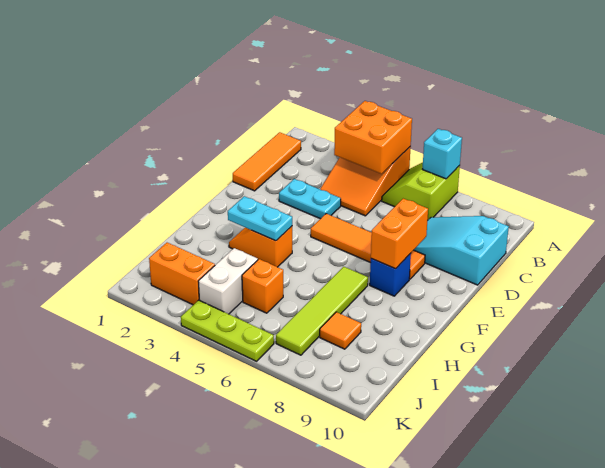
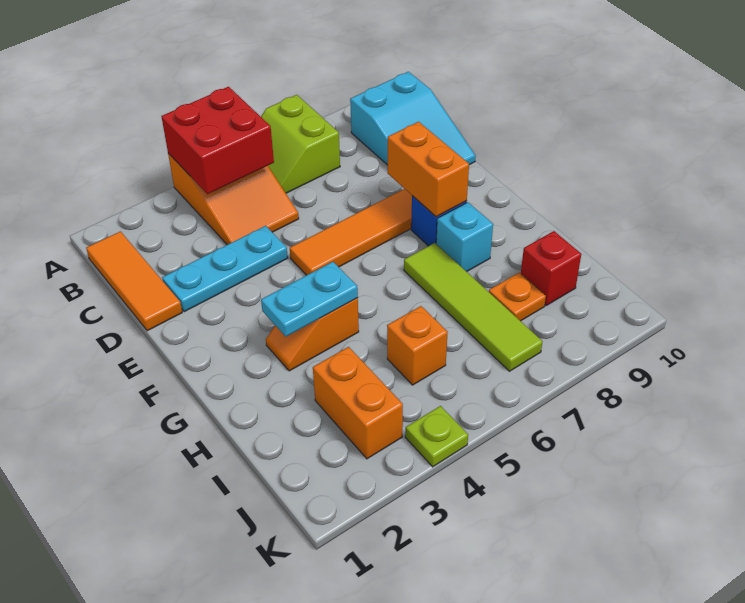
orange 2x2 brick [334,101,412,174] -> red 2x2 brick [161,87,274,194]
cyan 1x1 brick [422,129,462,179] -> cyan 1x1 brick moved to [436,202,493,272]
cyan 2x3 slope [414,216,509,285] -> cyan 2x3 slope turned to [350,72,476,165]
cyan 1x2 plate [279,179,341,219] -> cyan 1x3 plate [162,226,288,312]
white 1x2 brick [198,248,258,314] -> none
orange 1x1 tile [320,312,361,349] -> orange 1x1 plate [489,272,546,321]
none -> red 1x1 brick [521,231,581,306]
orange 1x2 brick [149,243,215,305] -> orange 1x2 brick turned to [313,347,403,459]
lime 1x3 plate [181,300,274,361] -> lime 1x1 plate [405,406,468,467]

